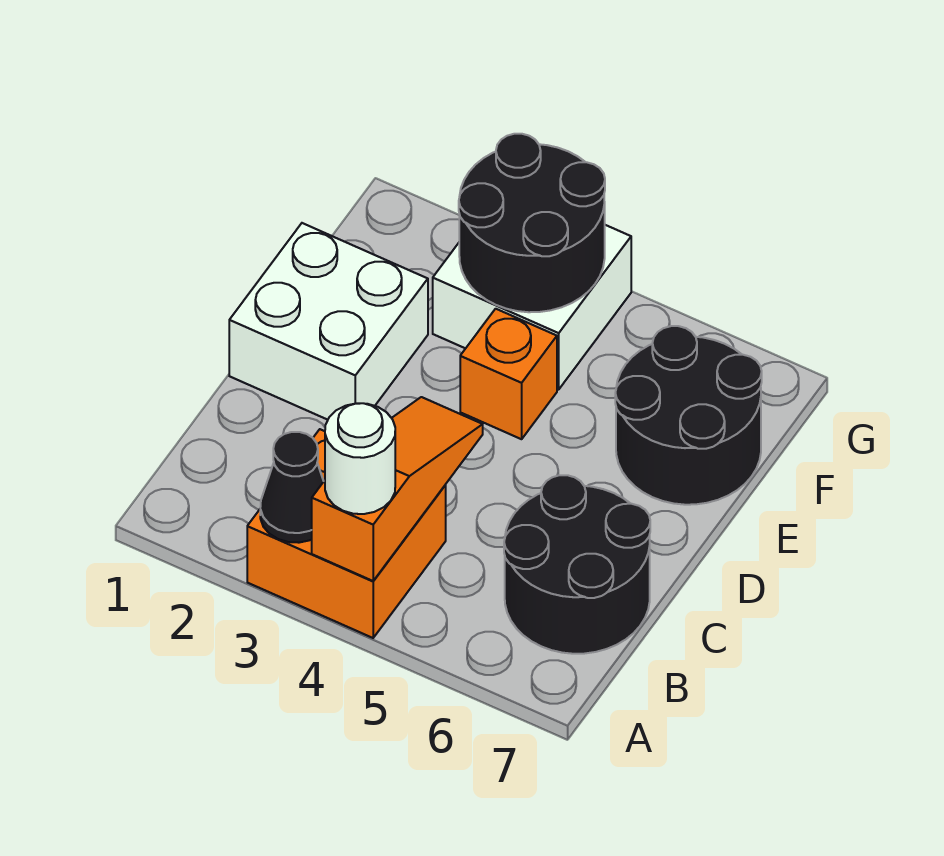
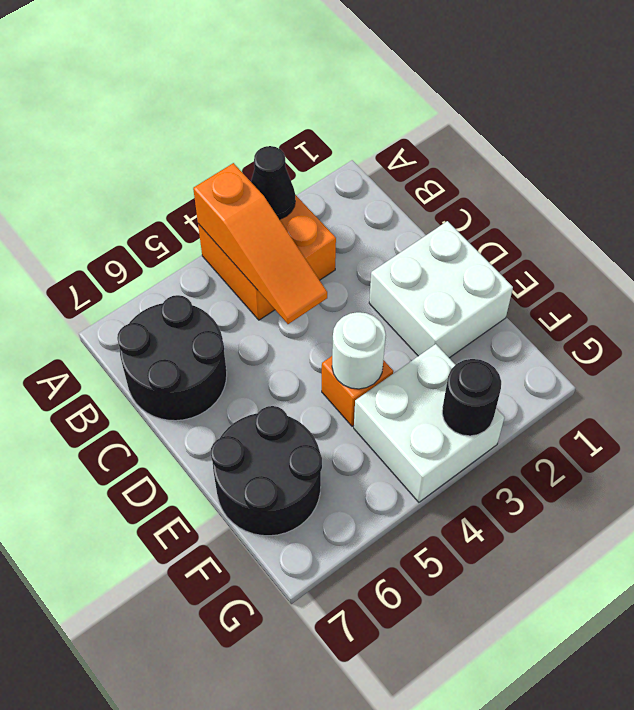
white 1x1 round brick [325,403,395,514] -> white 1x1 round brick moved to [332,312,386,389]
black 2x2 round brick [459,134,605,312] -> black 1x1 round brick [442,359,501,436]

